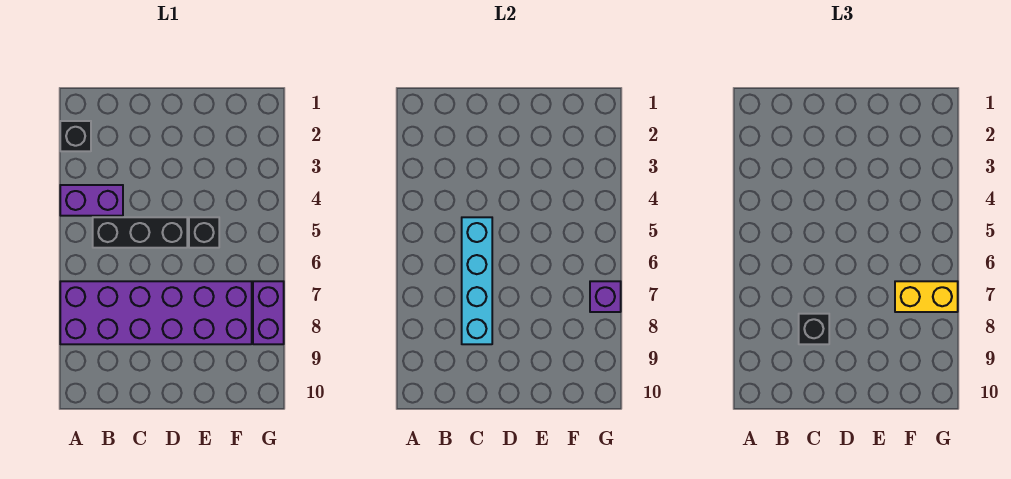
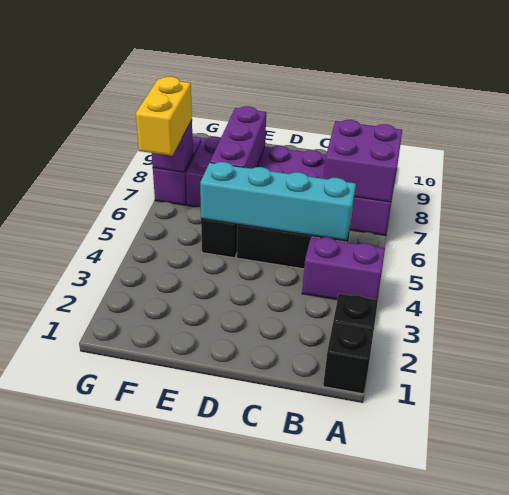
none -> purple 2x2 brick [324,120,402,202]
cyan 1x4 brick [462,217,492,344] -> cyan 1x4 brick turned to [200,162,356,241]
black 1x1 brick [799,314,829,344] -> black 1x1 brick moved to [323,322,374,394]
none -> purple 1x3 brick [210,106,266,169]
yellow 1x2 brick [895,281,958,312] -> yellow 1x2 brick turned to [136,77,192,156]

